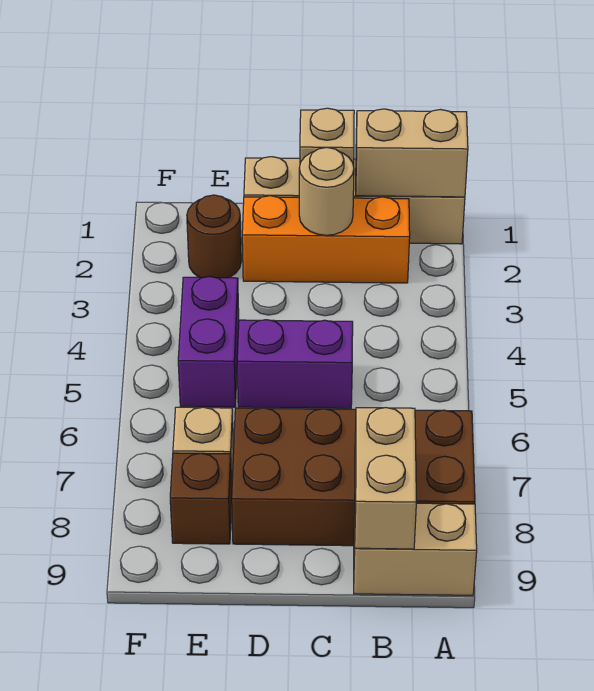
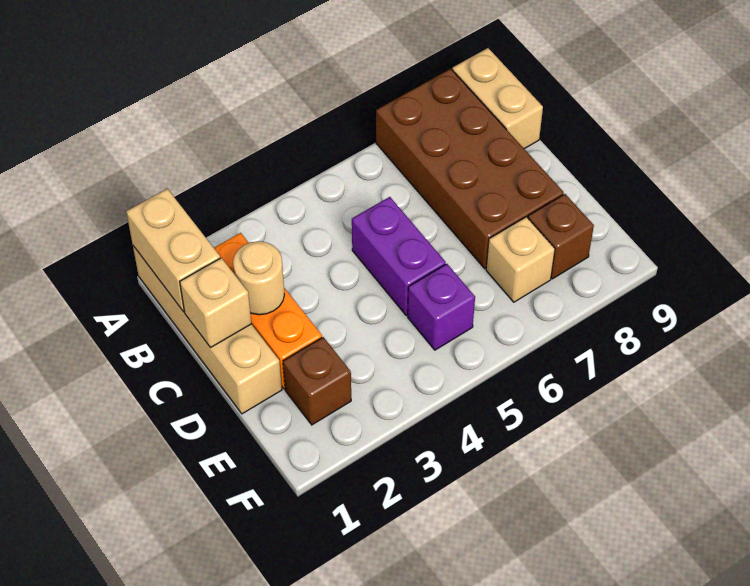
tan 1x2 brick [355,408,416,549] -> none
brown 1x1 round brick [187,195,241,278] -> brown 1x1 brick [283,337,351,425]
purple 1x2 brick [178,277,239,407] -> purple 1x1 brick [408,264,475,350]

